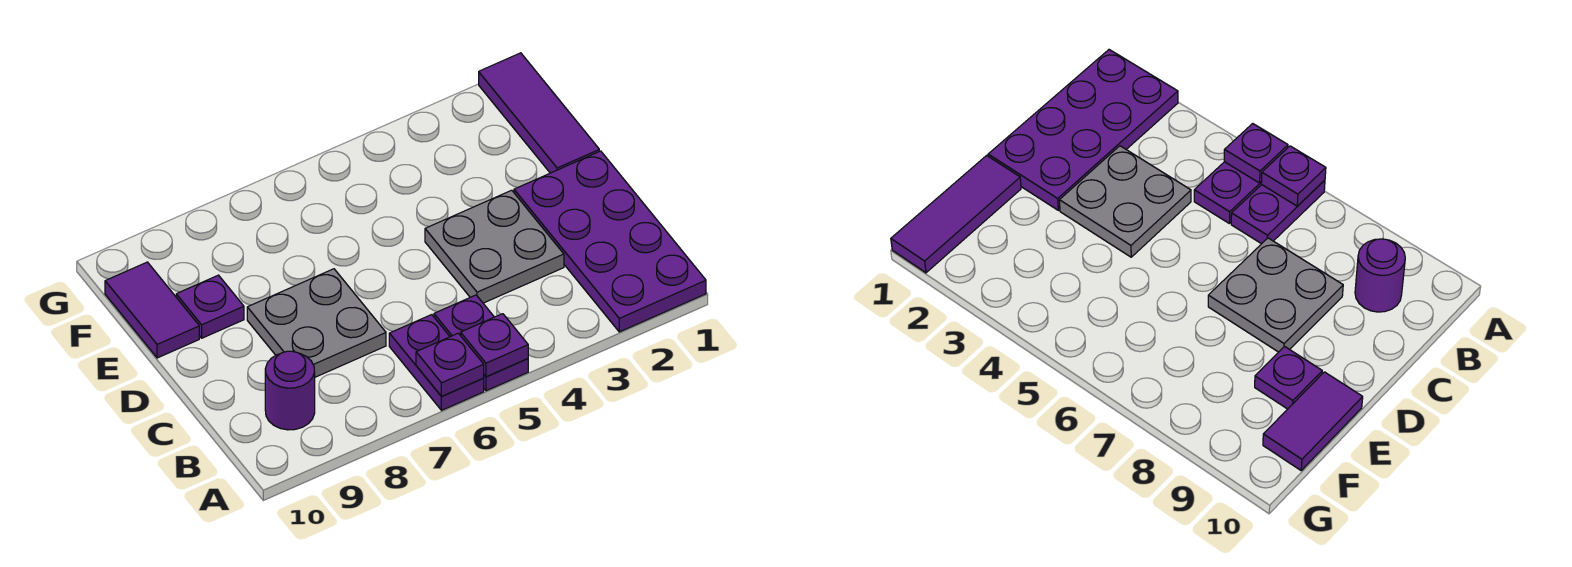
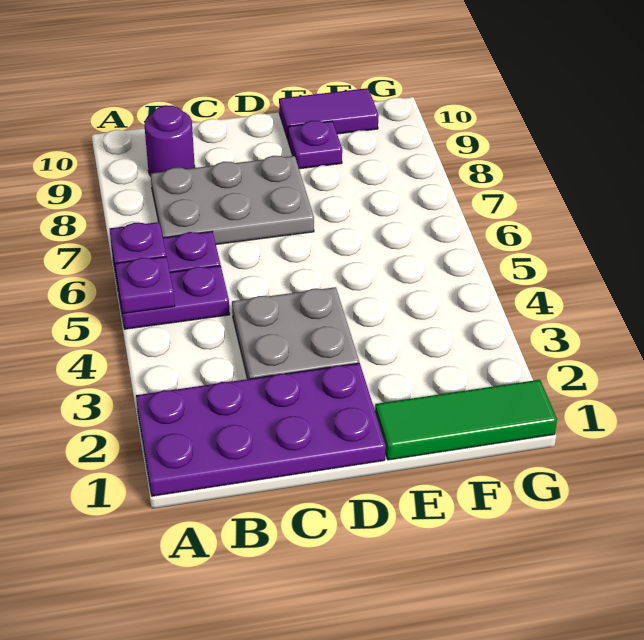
grey 2x2 plate [247,269,386,377] -> grey 2x3 plate [151,156,314,244]
purple 1x3 tile [479,53,599,173] -> green 1x3 tile [375,380,557,460]

